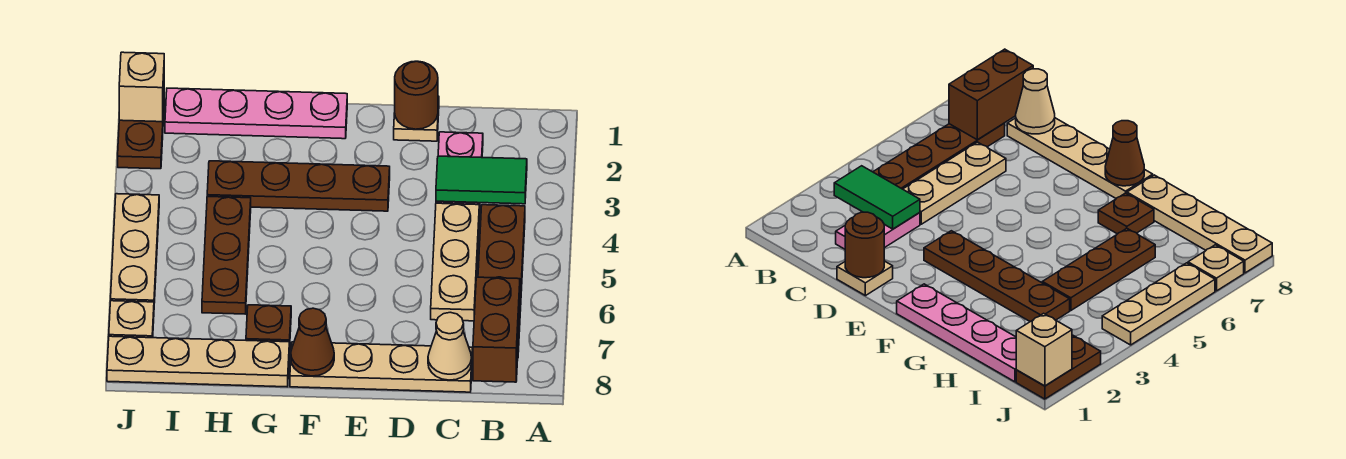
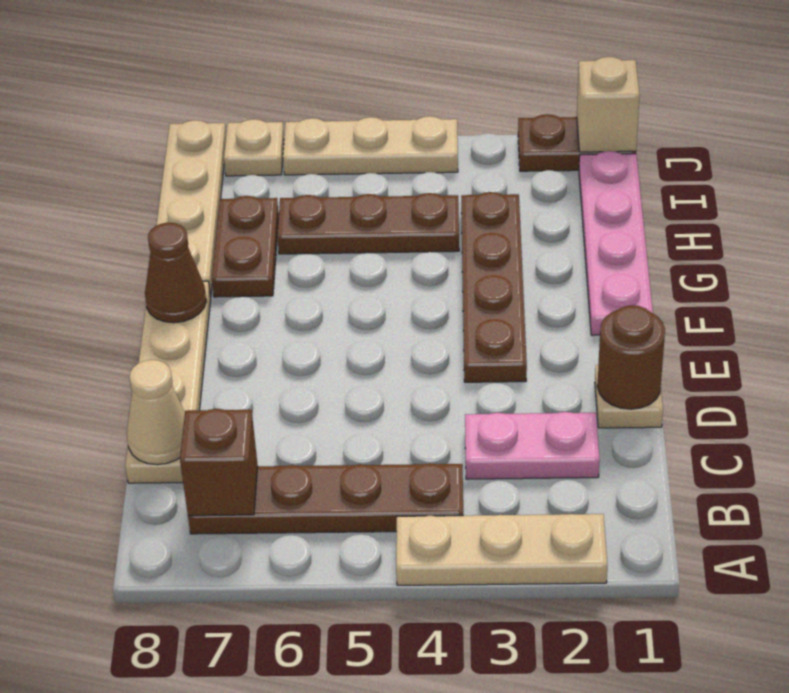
green 1x2 tile [436,156,527,204] -> none
brown 1x2 brick [473,277,520,382] -> brown 1x1 brick [180,409,258,516]
tan 1x3 plate [431,203,479,321] -> tan 1x3 plate moved to [396,514,607,585]
brown 1x1 plate [246,305,291,351] -> brown 1x2 plate [212,196,279,297]

